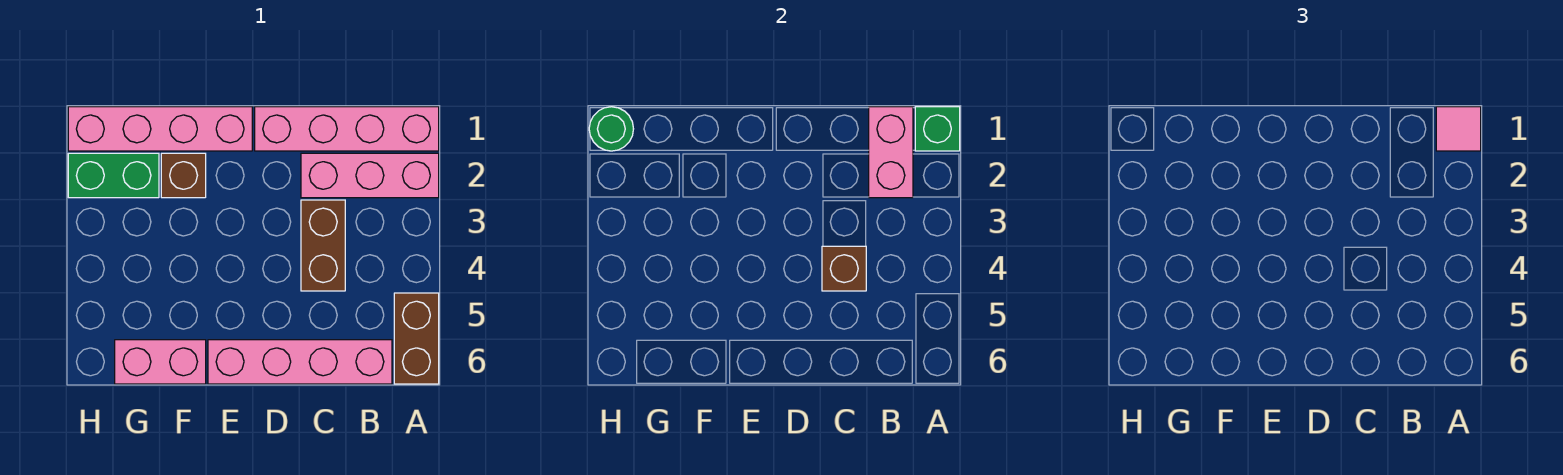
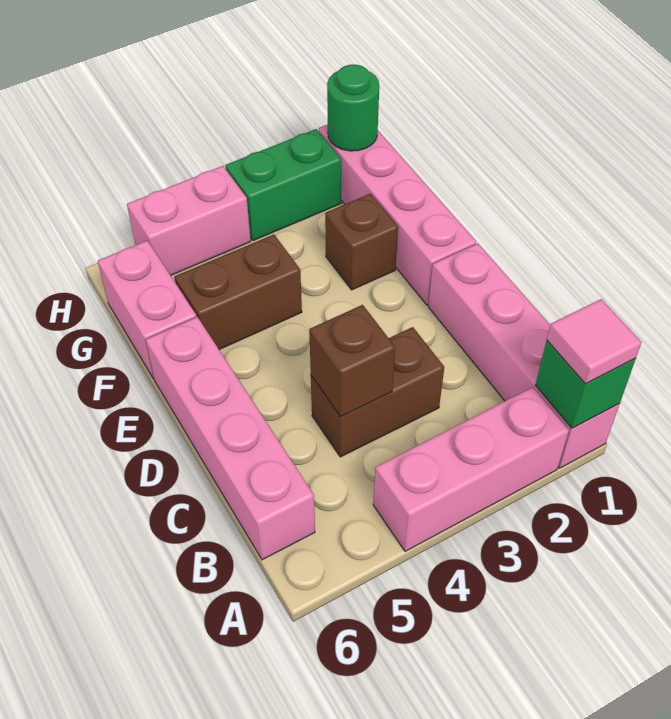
pink 1x3 brick [301,153,439,198] -> pink 1x3 brick turned to [373,387,569,551]
brown 1x2 brick [394,293,439,384] -> brown 1x2 brick moved to [175,235,302,350]
pink 1x2 brick [869,107,913,198] -> pink 1x2 brick moved to [127,166,251,275]
green 1x2 brick [68,153,159,198] -> green 1x2 brick turned to [225,129,341,241]

